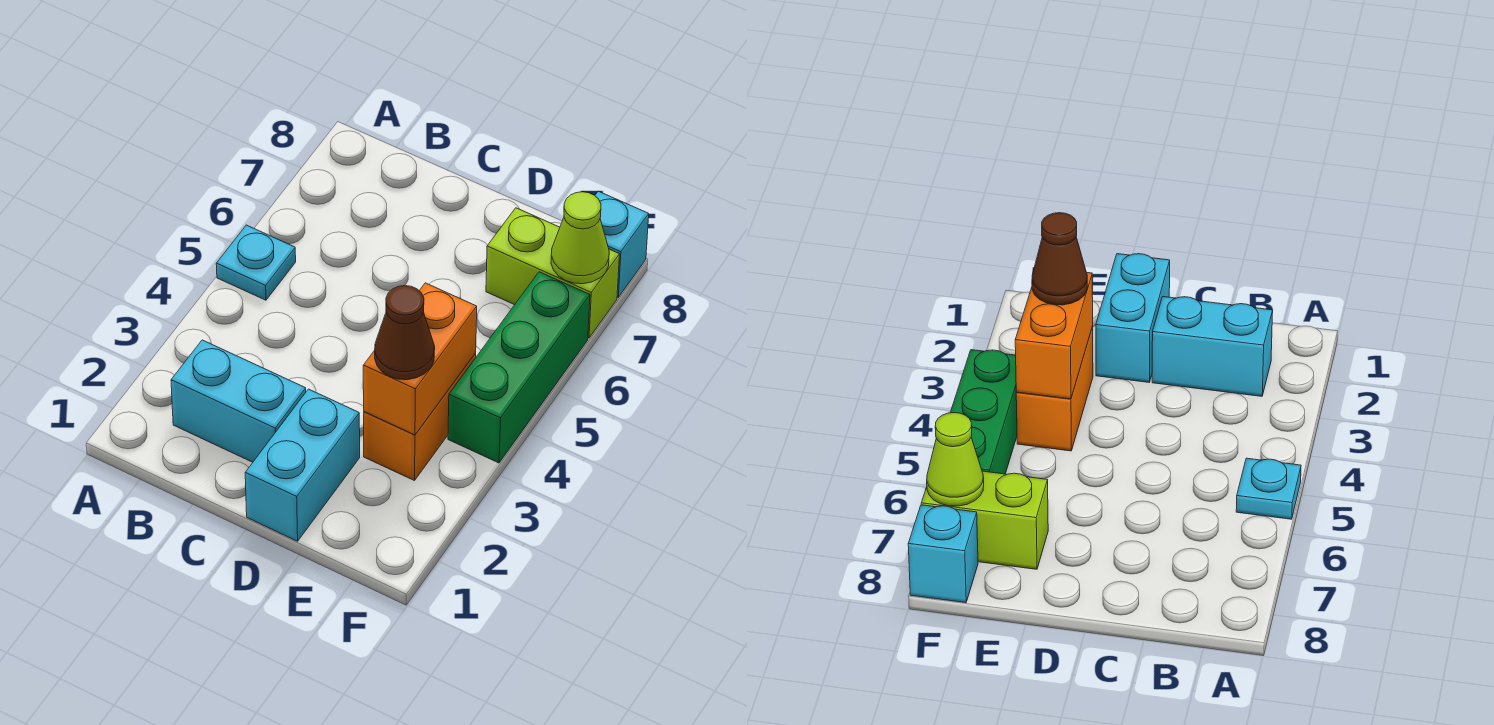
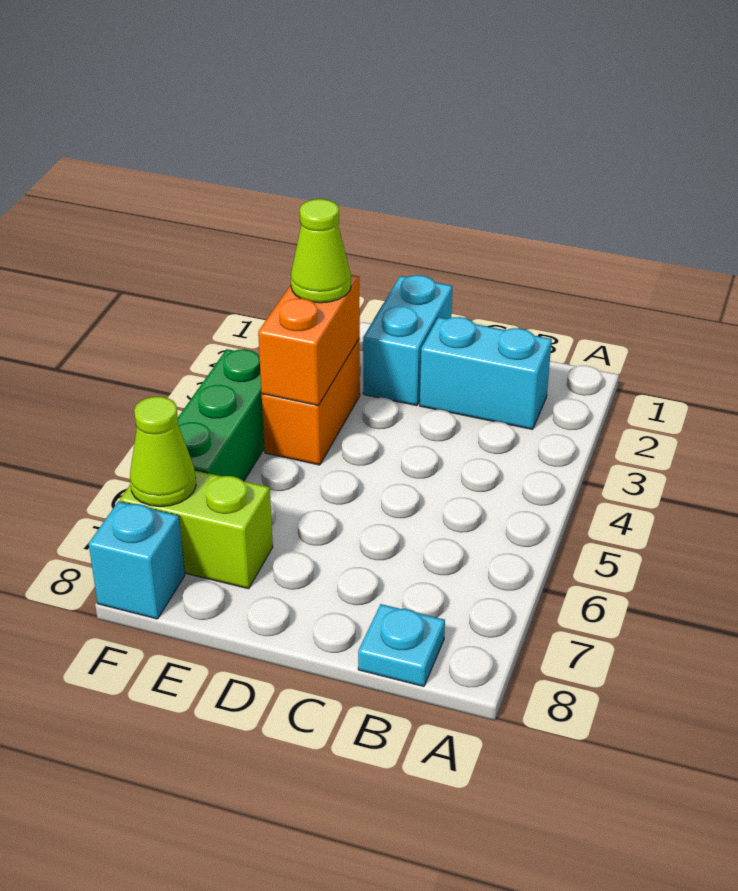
cyan 1x1 plate [216,225,296,300] -> cyan 1x1 plate moved to [358,604,445,686]
brown 1x1 cone [375,286,435,380] -> lime 1x1 cone [291,199,351,303]

